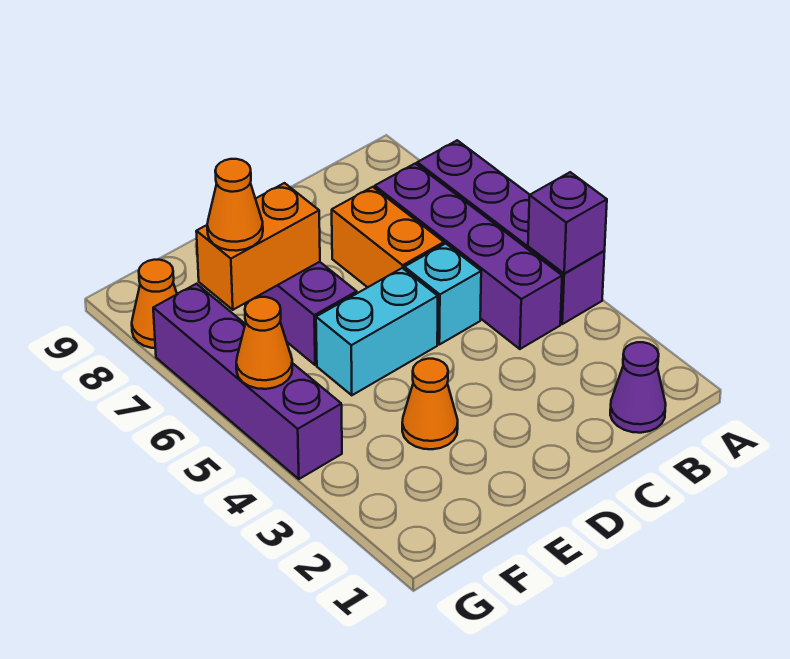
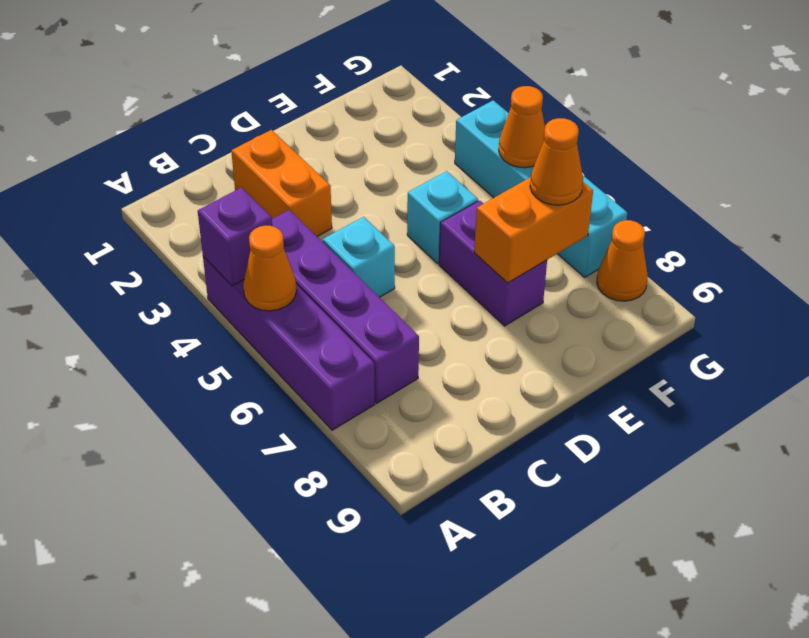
purple 1x1 cone [610,342,666,433] -> none
orange 1x2 brick [332,187,444,287] -> orange 1x2 brick moved to [231,130,332,236]
cyan 1x2 brick [316,268,438,395] -> cyan 1x1 brick [407,171,478,263]
orange 1x1 cone [402,359,458,449] -> orange 1x1 cone moved to [243,226,297,311]
purple 1x4 brick [153,284,342,479] -> cyan 1x4 brick [455,100,627,277]

